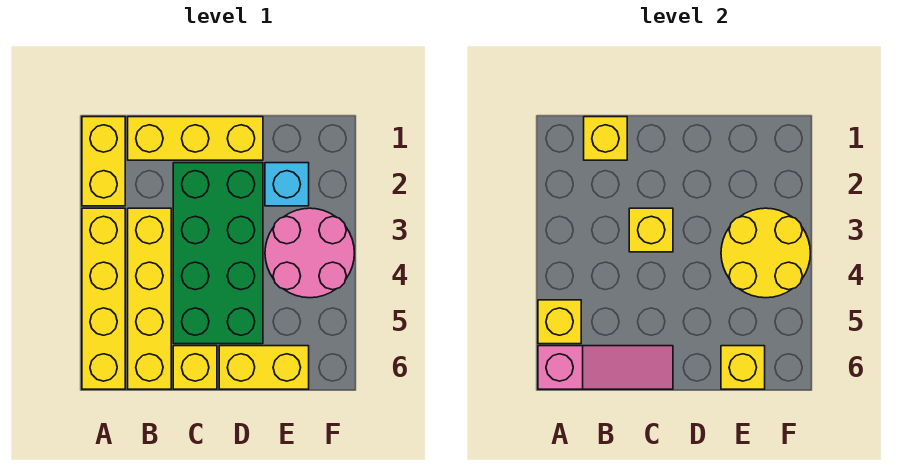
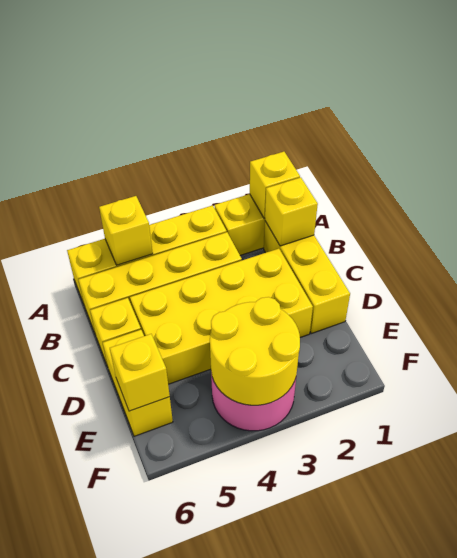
pink 1x3 slope [538,346,673,389] -> none
green 2x4 brick [173,163,263,344] -> yellow 2x4 brick [130,249,313,384]
yellow 1x1 brick [629,208,673,252] -> yellow 1x1 brick moved to [250,152,300,219]
cyan 1x1 brick [265,163,309,206] -> none

